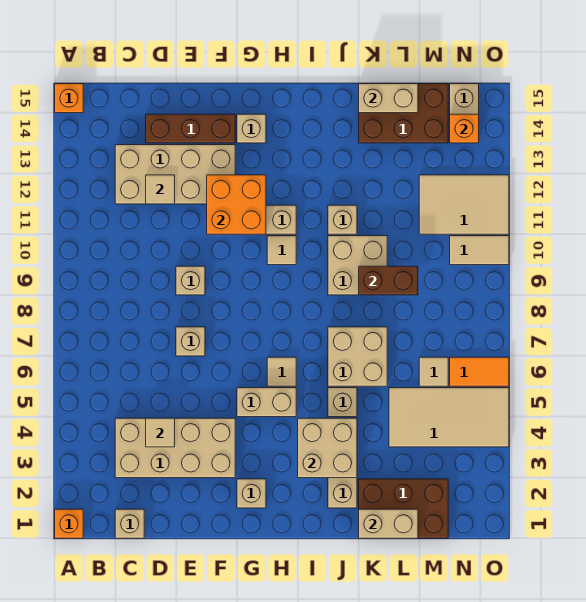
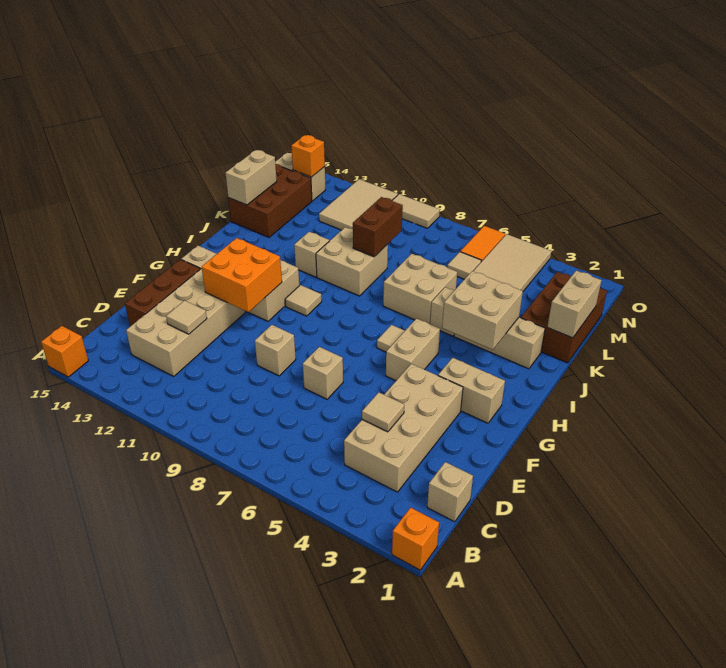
tan 1x1 brick [237,479,266,508] -> tan 1x2 brick [438,358,505,423]
tan 1x2 tile [450,236,509,265] -> tan 1x2 tile turned to [392,194,440,228]

